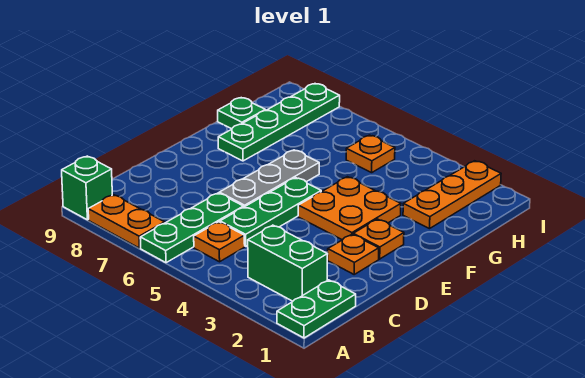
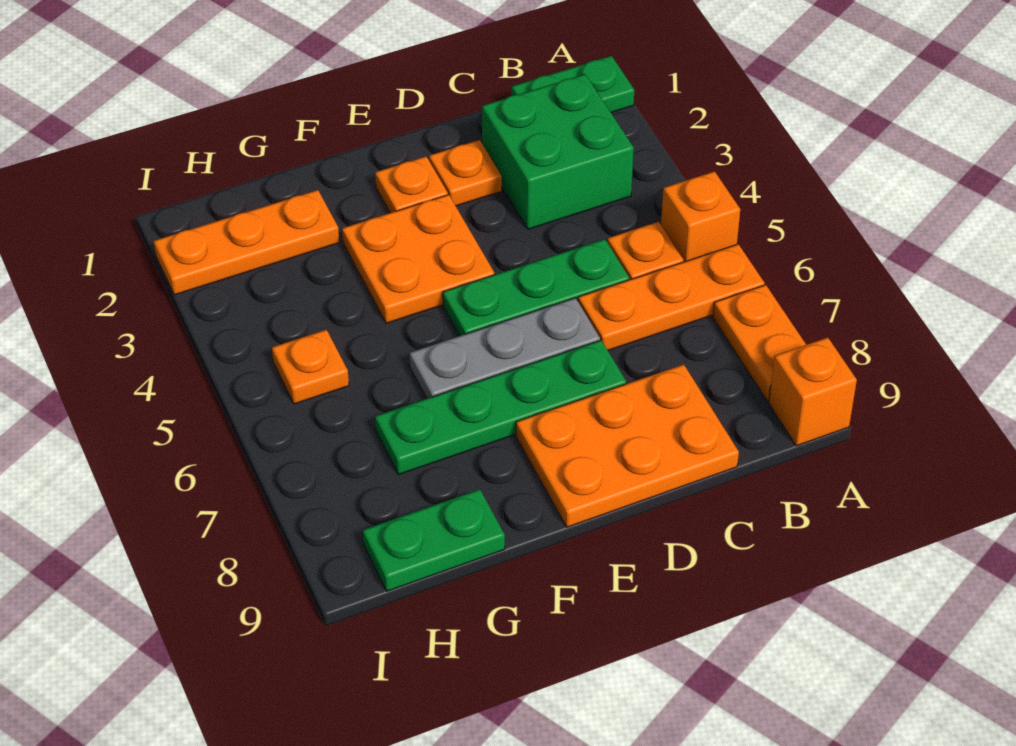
none -> orange 1x1 brick [661,171,740,262]
green 1x3 plate [140,193,243,263] -> orange 1x3 plate [578,244,764,350]
green 1x1 brick [62,156,112,220] -> orange 1x1 brick [769,337,857,446]
green 1x2 brick [248,225,328,301] -> green 2x2 brick [482,74,634,229]
none -> orange 2x3 plate [516,364,739,527]
green 1x4 plate [218,84,340,161] -> green 1x4 plate moved to [375,340,626,475]
green 1x1 plate [218,98,265,129] -> green 1x2 plate [363,489,505,591]

